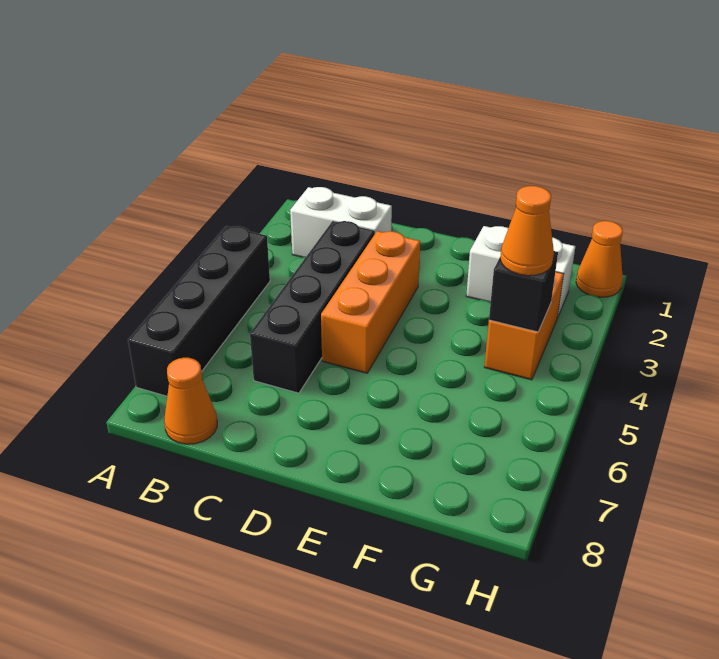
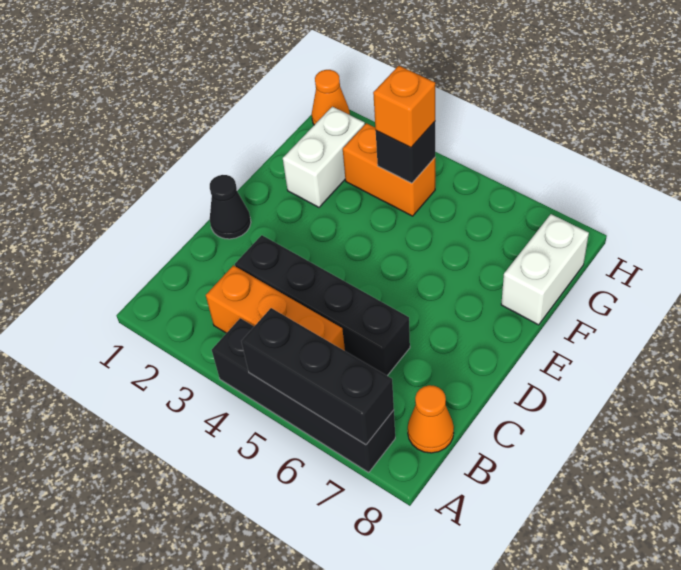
none -> black 1x3 brick [241,308,394,445]
white 1x2 brick [290,187,392,257] -> white 1x2 brick moved to [501,214,589,325]
none -> black 1x1 cone [210,175,251,239]
orange 1x3 brick [321,231,420,373] -> orange 1x3 brick moved to [206,265,345,351]
orange 1x1 cone [500,186,554,276] -> orange 1x1 brick [373,66,435,148]

